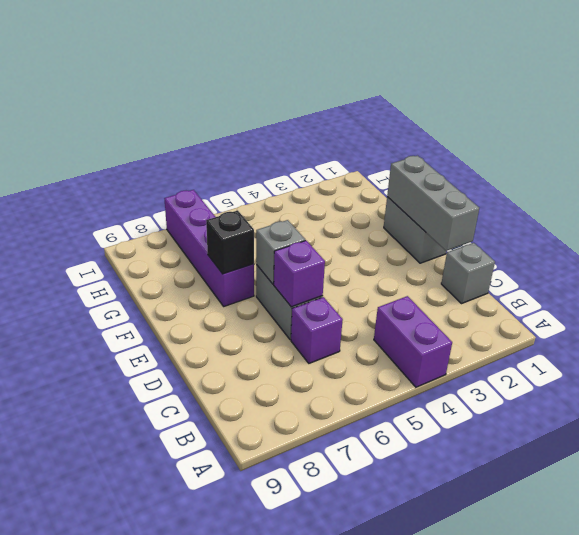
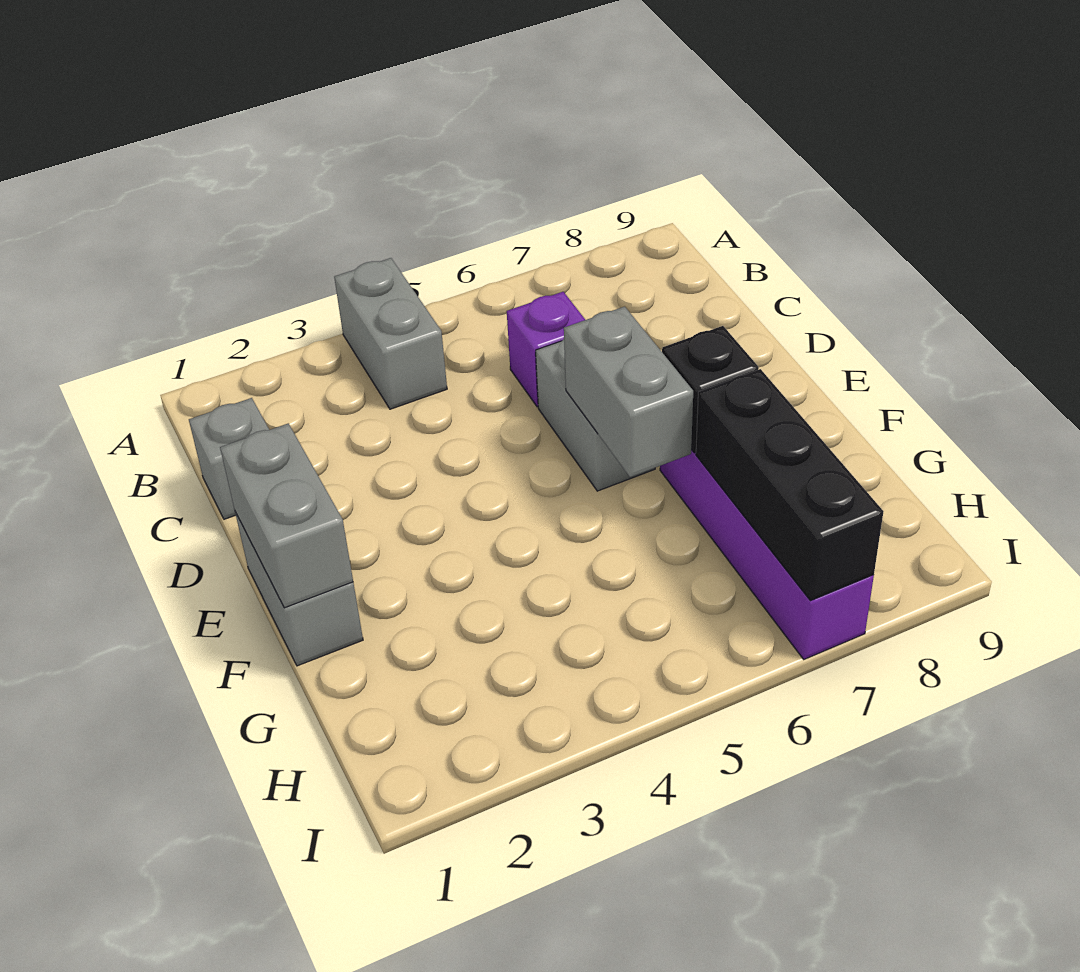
purple 1x2 brick [374,296,452,387] -> grey 1x2 brick [334,258,447,409]
grey 1x3 brick [387,156,479,251] -> grey 1x2 brick [220,423,353,608]
purple 1x1 brick [274,241,325,307] -> none
grey 1x1 brick [256,220,305,284] -> grey 1x2 brick [564,307,693,477]
none -> black 1x3 brick [696,369,883,601]

